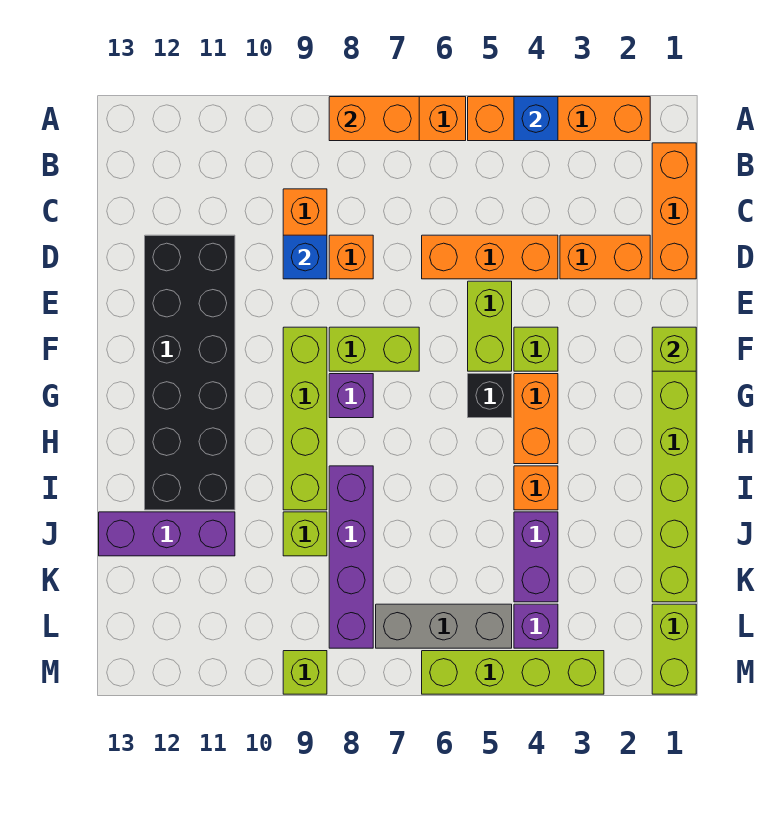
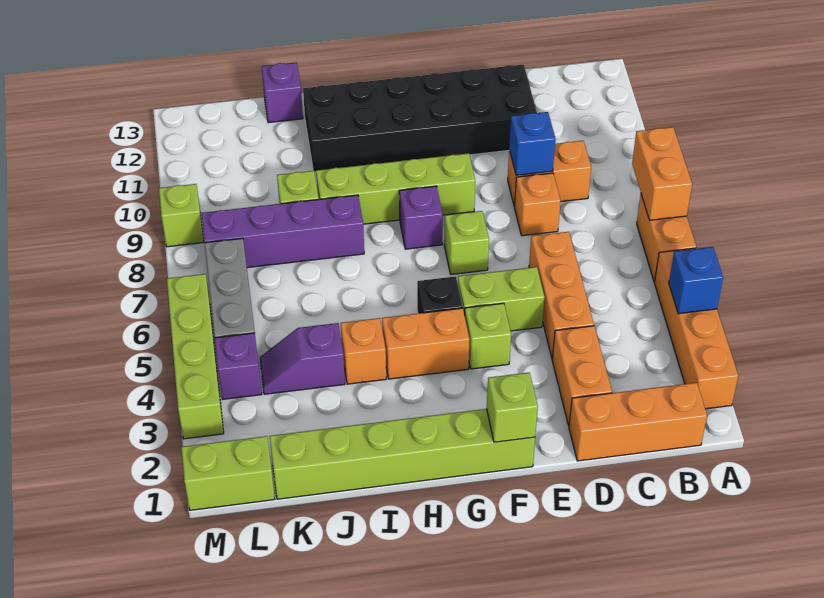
lime 1x2 brick [329,327,419,371] -> lime 1x1 brick [444,211,489,275]
purple 1x2 brick [514,512,558,602] -> purple 1x2 slope [260,323,345,394]
purple 1x3 brick [99,512,235,556] -> purple 1x1 brick [262,62,303,123]

